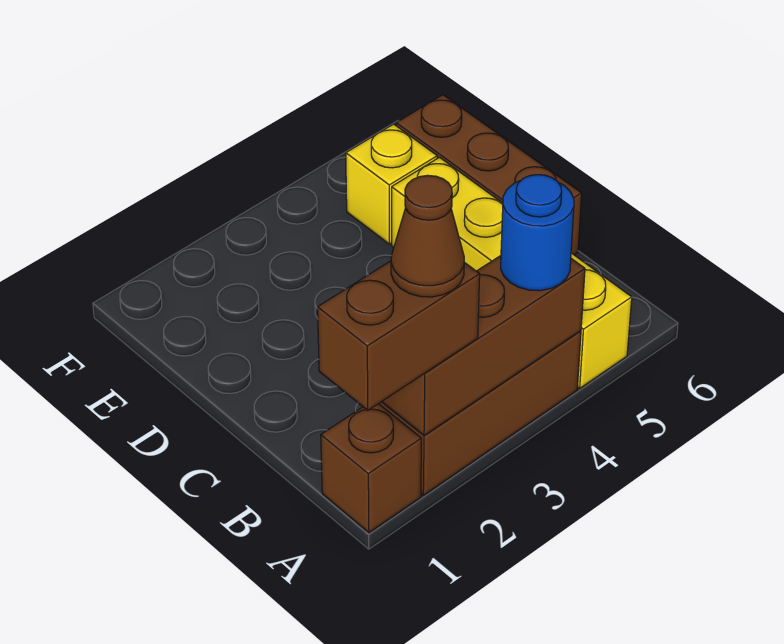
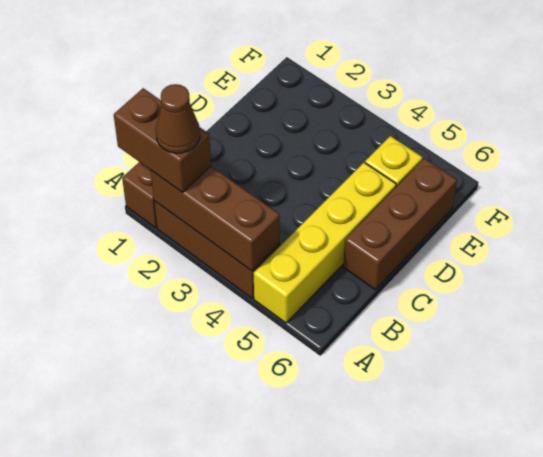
blue 1x1 round brick [501,175,574,291] -> none

